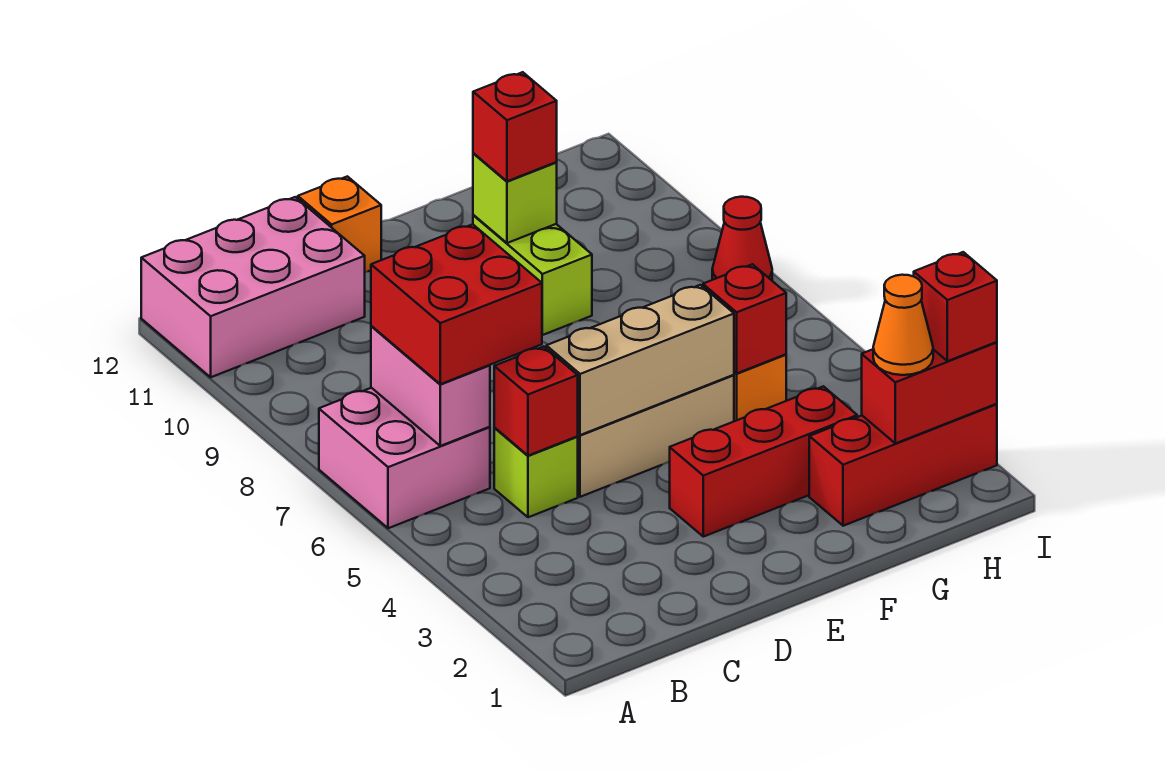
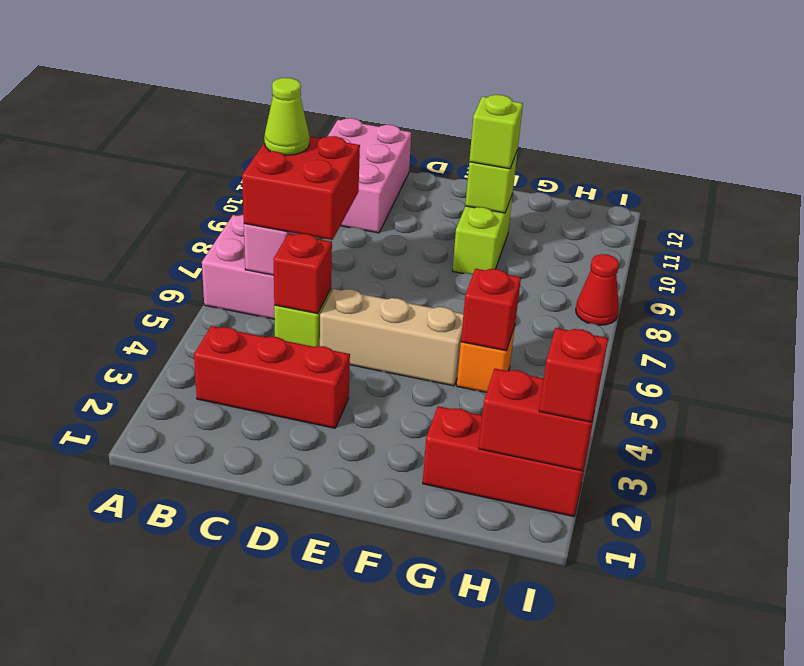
pink 2x3 brick [141,197,365,377] -> pink 2x3 brick turned to [327,118,411,233]
none -> lime 1x1 cone [264,78,310,155]
tan 1x3 brick [546,285,734,435] -> none
orange 1x1 brick [298,176,381,272] -> none
red 1x3 brick [670,386,857,537] -> red 1x3 brick moved to [194,326,350,428]
red 1x1 brick [473,72,557,181] -> lime 1x1 brick [469,95,523,169]
orange 1x1 cone [873,275,933,375] -> none

